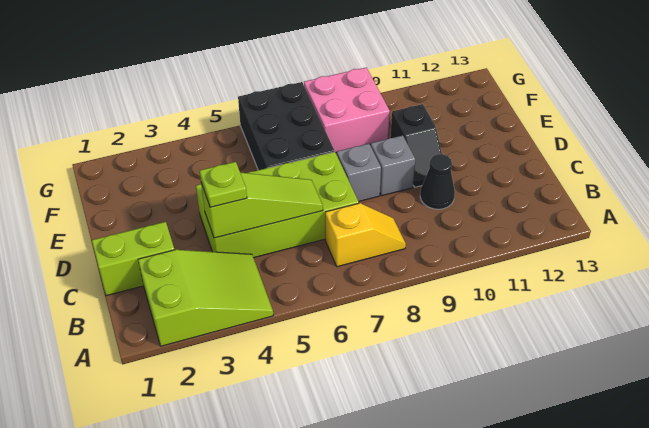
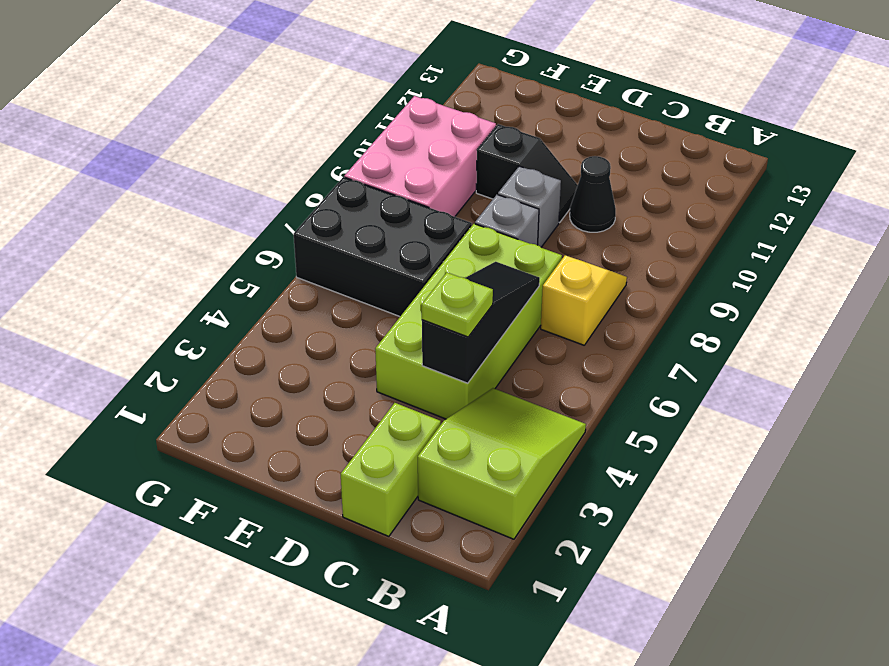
lime 1x3 slope [201,172,323,238] -> black 1x3 slope [422,262,540,383]
pink 2x2 brick [304,67,390,153] -> pink 2x3 brick [344,96,496,217]

